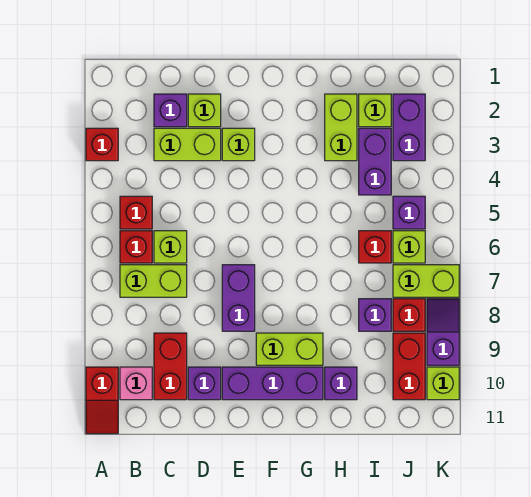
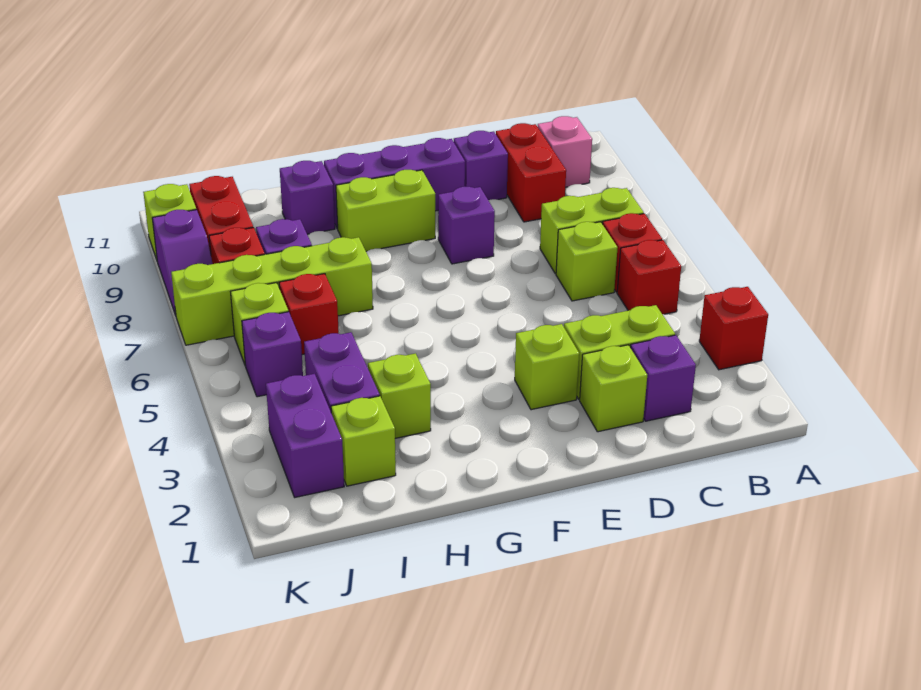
red 1x2 slope [86,367,118,434] -> none
purple 1x2 brick [222,265,255,331] -> purple 1x1 brick [438,186,495,264]
lime 1x2 brick [325,94,357,161] -> lime 1x1 brick [368,353,431,438]
lime 1x2 brick [393,265,459,297] -> lime 1x4 brick [171,237,373,345]

